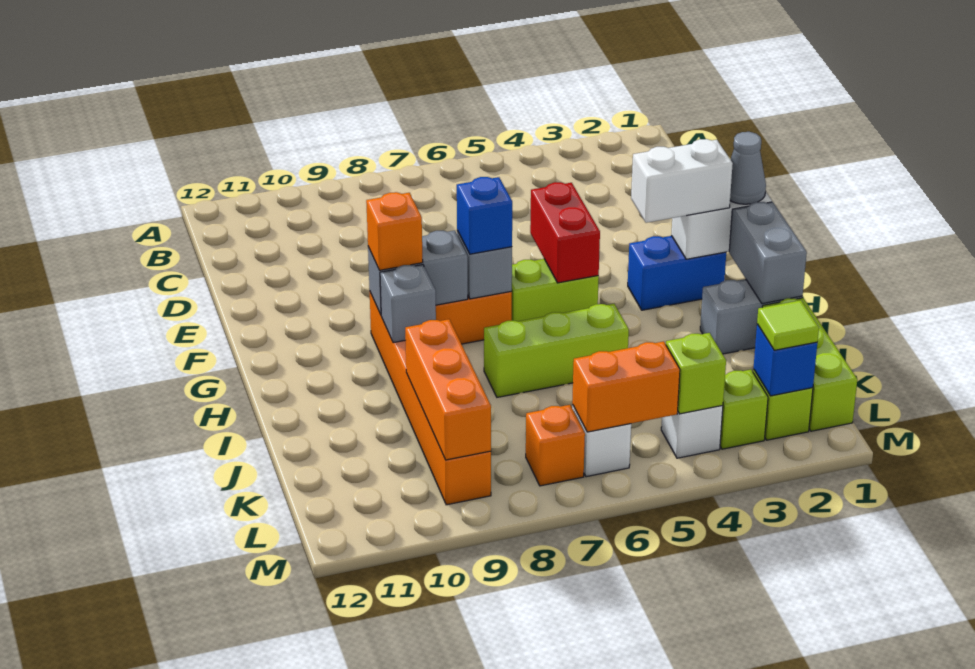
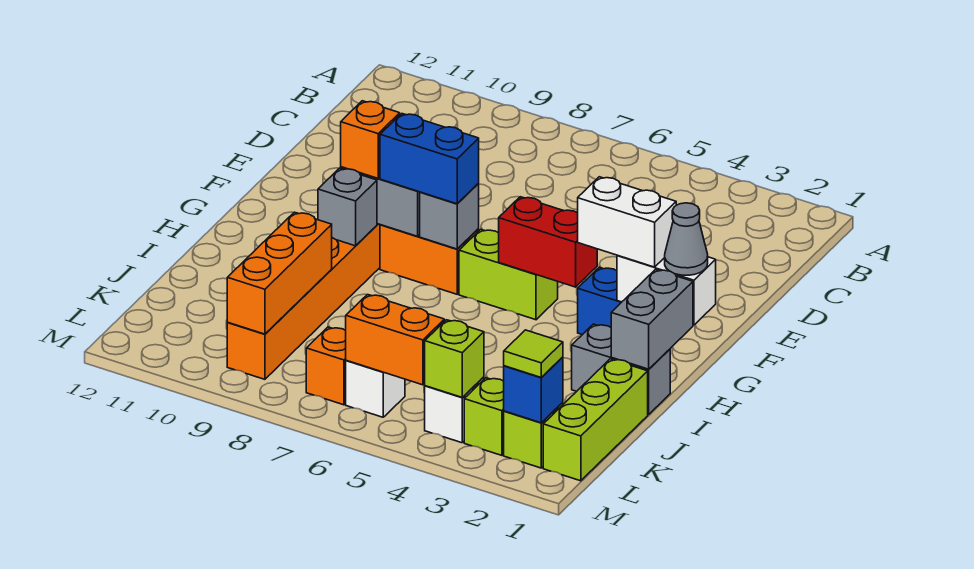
red 1x2 brick [530,182,600,283] -> red 1x2 brick turned to [499,197,597,287]
blue 1x1 brick [457,177,512,254] -> blue 1x2 brick [380,114,479,204]
lime 1x3 brick [484,304,629,397] -> none

